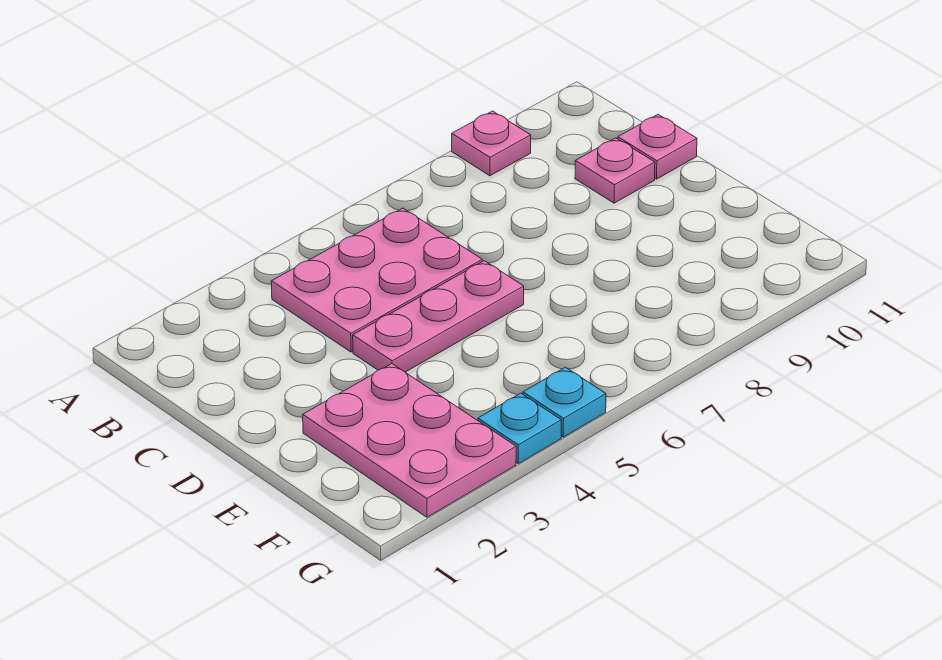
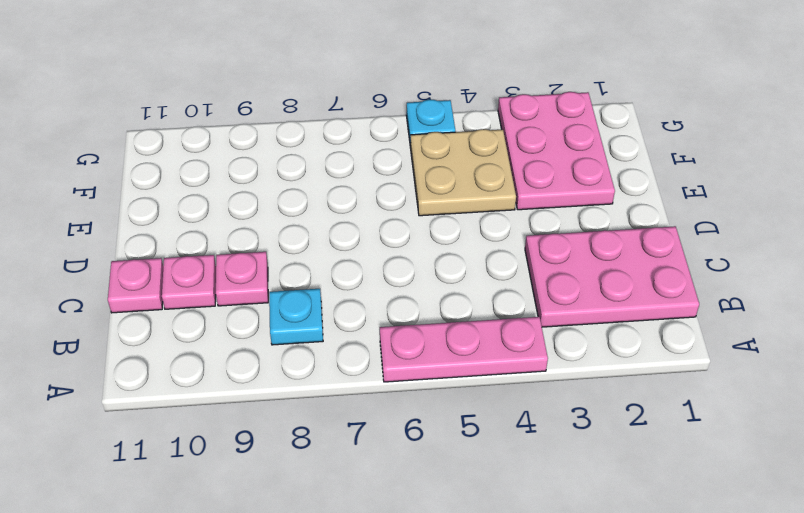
pink 1x1 plate [452,111,531,176] -> pink 1x1 plate moved to [216,252,268,306]
pink 2x3 plate [271,208,482,352] -> pink 2x3 plate moved to [525,226,699,327]
pink 1x3 plate [353,261,524,372] -> pink 1x3 plate moved to [380,317,548,382]
none -> tan 2x2 plate [410,129,516,216]
cyan 1x1 plate [478,393,561,464] -> cyan 1x1 plate moved to [269,289,323,345]

